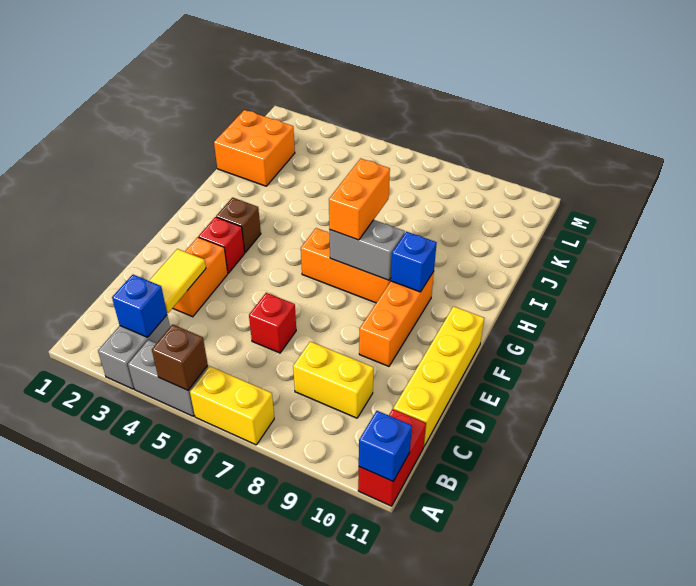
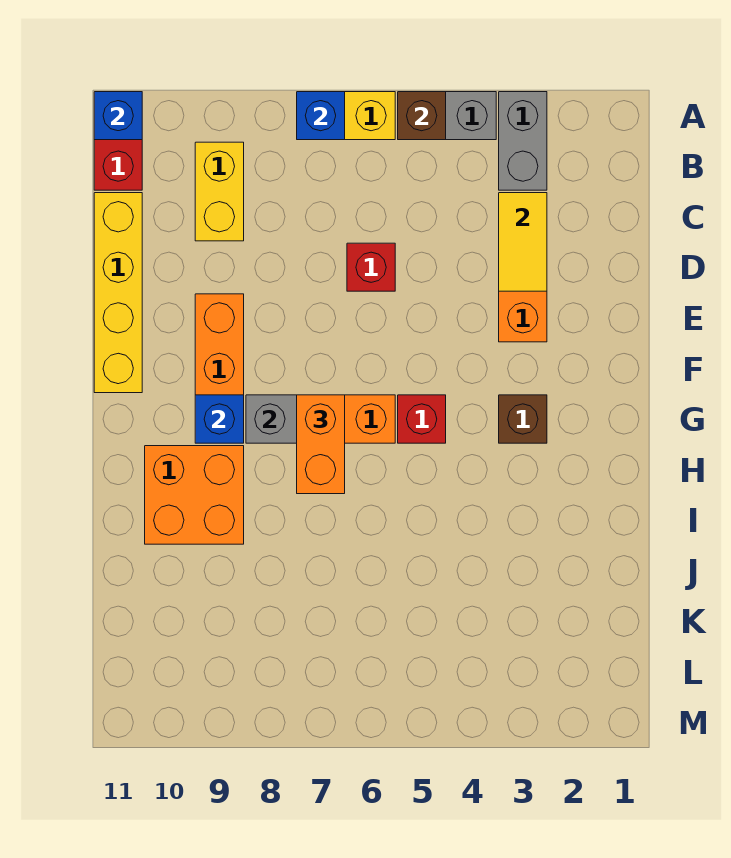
blue 1x1 brick [112,275,167,337] -> blue 1x1 brick moved to [297,92,345,140]
yellow 1x2 brick [293,341,374,418] -> yellow 1x2 brick turned to [195,142,244,241]
red 1x1 brick [198,217,245,273] -> red 1x1 brick moved to [398,395,446,443]
orange 2x2 brick [214,110,295,186] -> orange 2x2 brick moved to [145,446,244,544]

